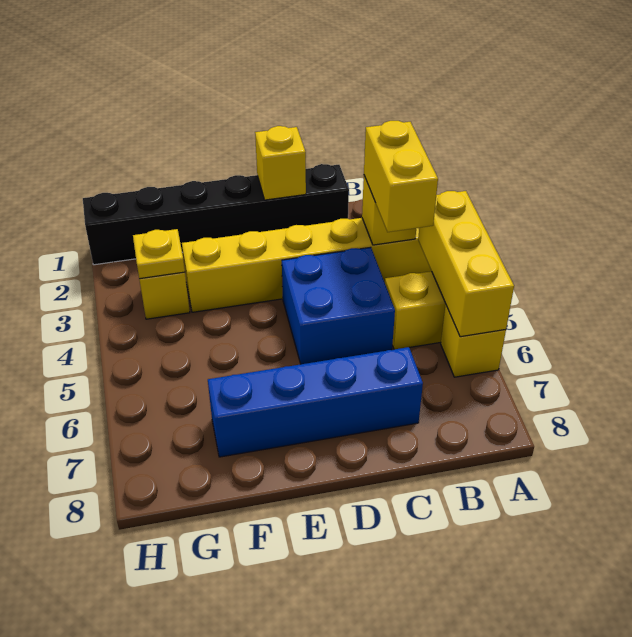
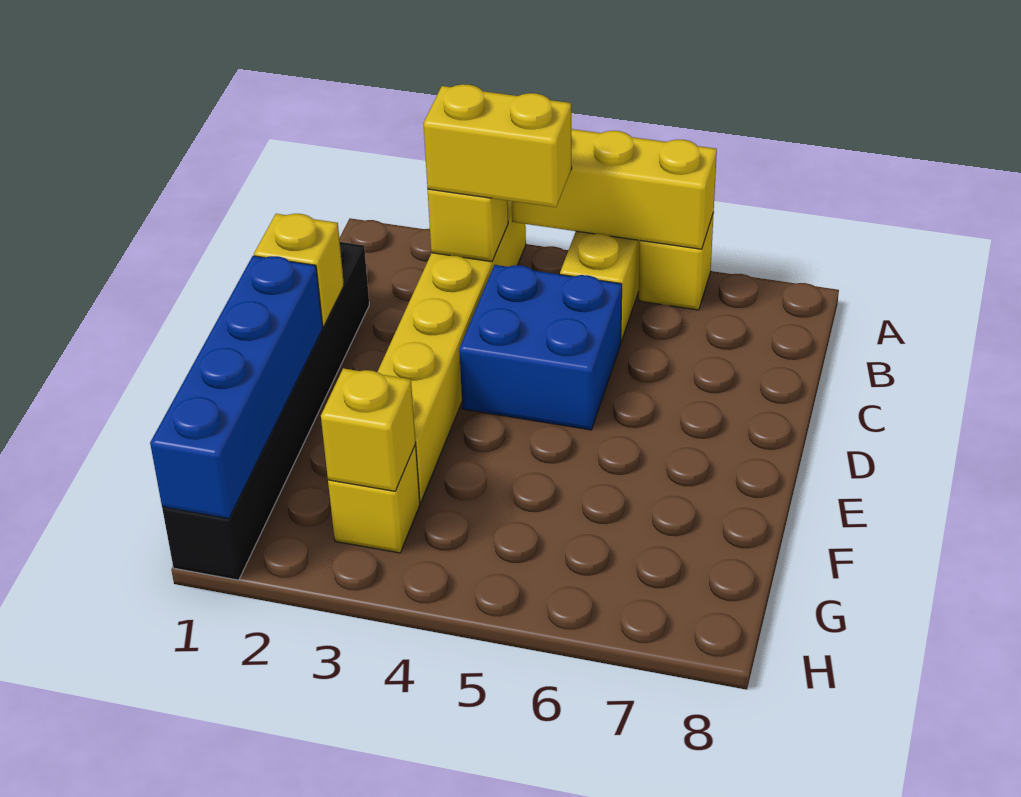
blue 1x4 brick [208,347,423,457] -> blue 1x4 brick moved to [150,256,323,519]
yellow 1x1 plate [133,229,185,279] -> yellow 1x1 brick [321,368,416,491]

